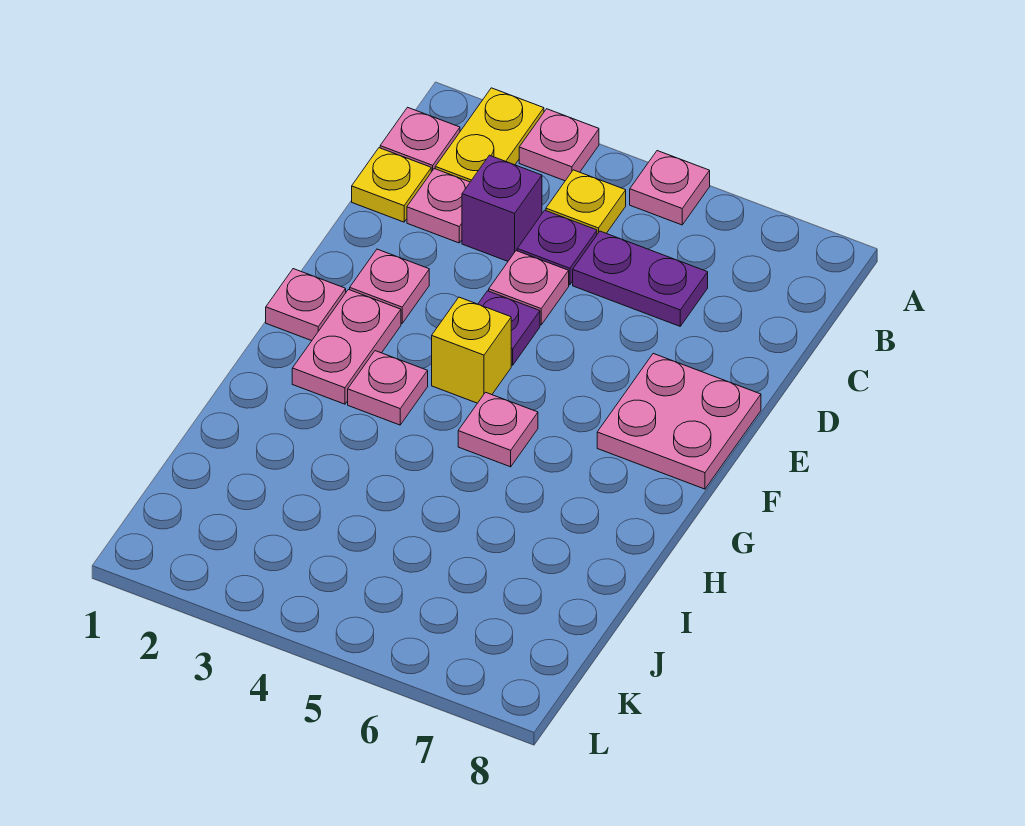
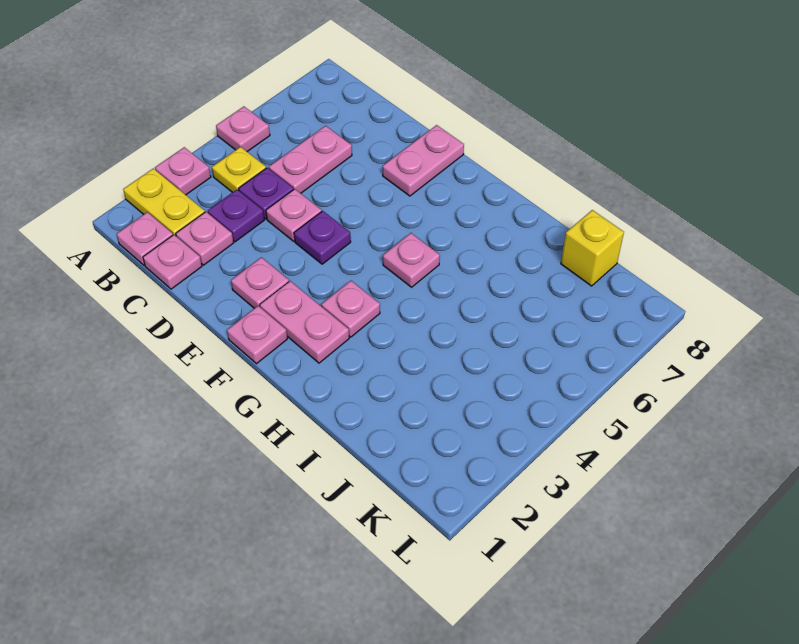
yellow 1x1 plate [352,148,431,222] -> pink 1x1 plate [143,235,202,289]
purple 1x1 brick [462,155,542,261] -> purple 1x1 plate [208,190,264,242]
purple 1x2 plate [573,231,708,326] -> pink 1x2 plate [269,126,352,193]
pink 2x2 plate [597,354,761,489] -> pink 1x2 plate [383,125,464,196]
yellow 1x1 brick [432,297,511,403] -> yellow 1x1 brick moved to [561,210,624,286]

